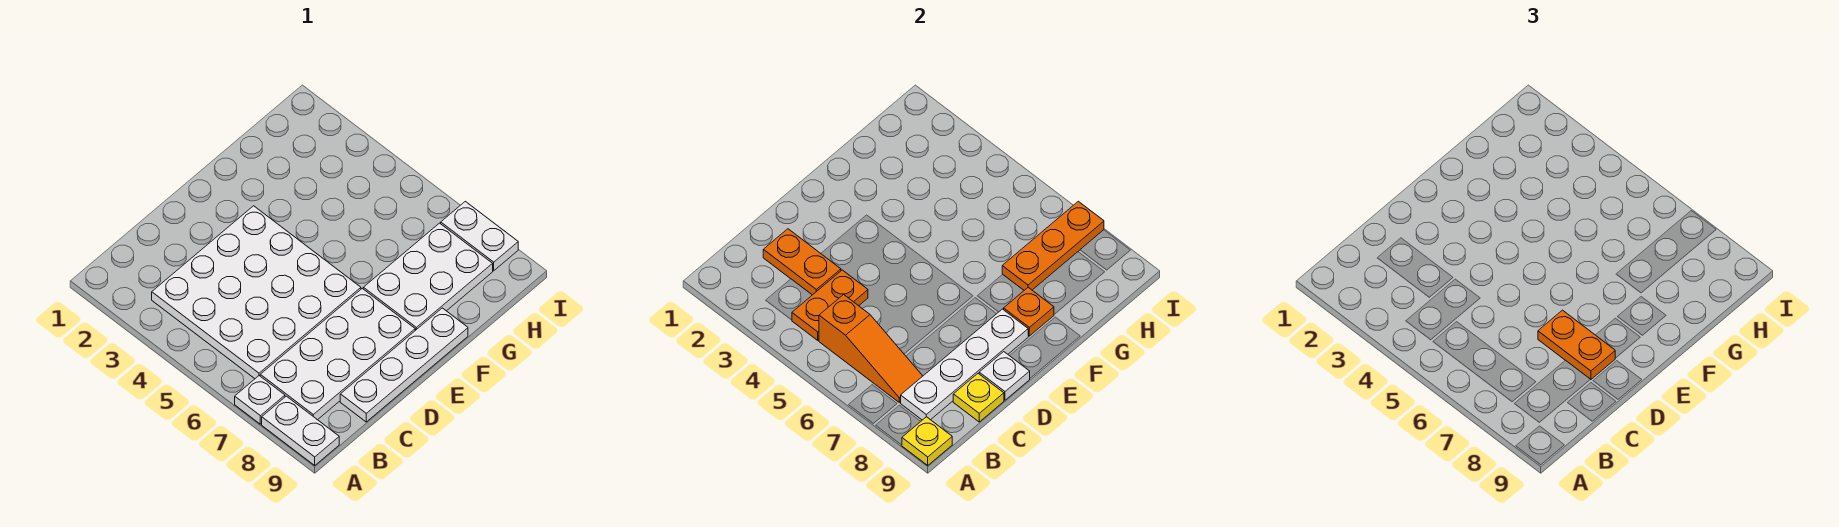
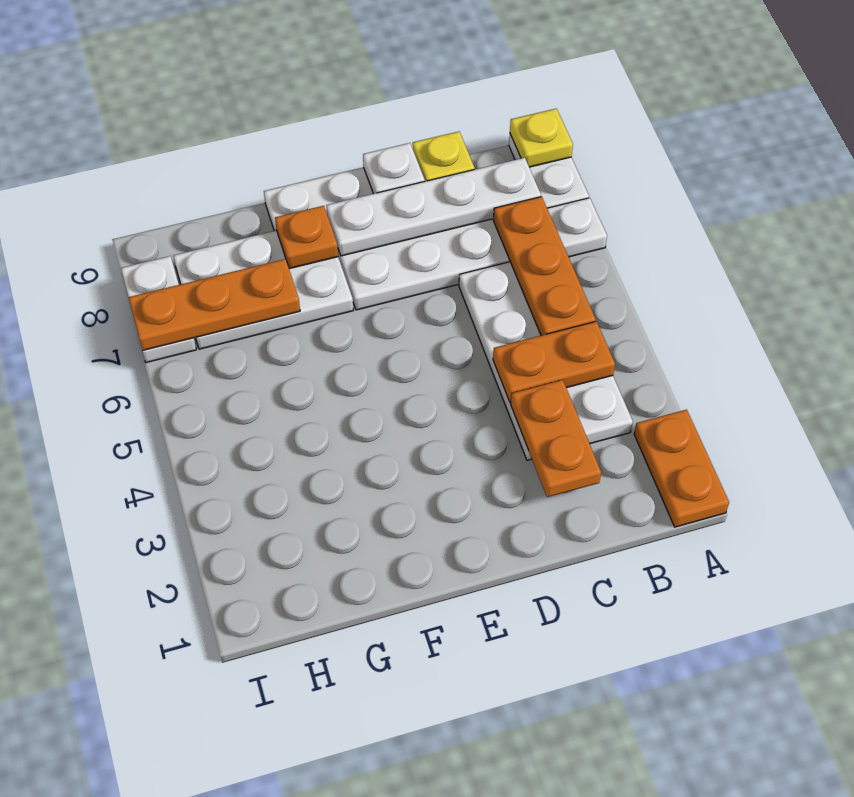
white 4x4 plate [152,206,361,379] -> white 2x4 plate [459,262,633,460]
orange 1x3 slope [819,295,922,402] -> orange 1x3 plate [493,197,596,335]
orange 1x2 plate [1538,310,1615,379] -> orange 1x2 plate moved to [634,410,729,527]

